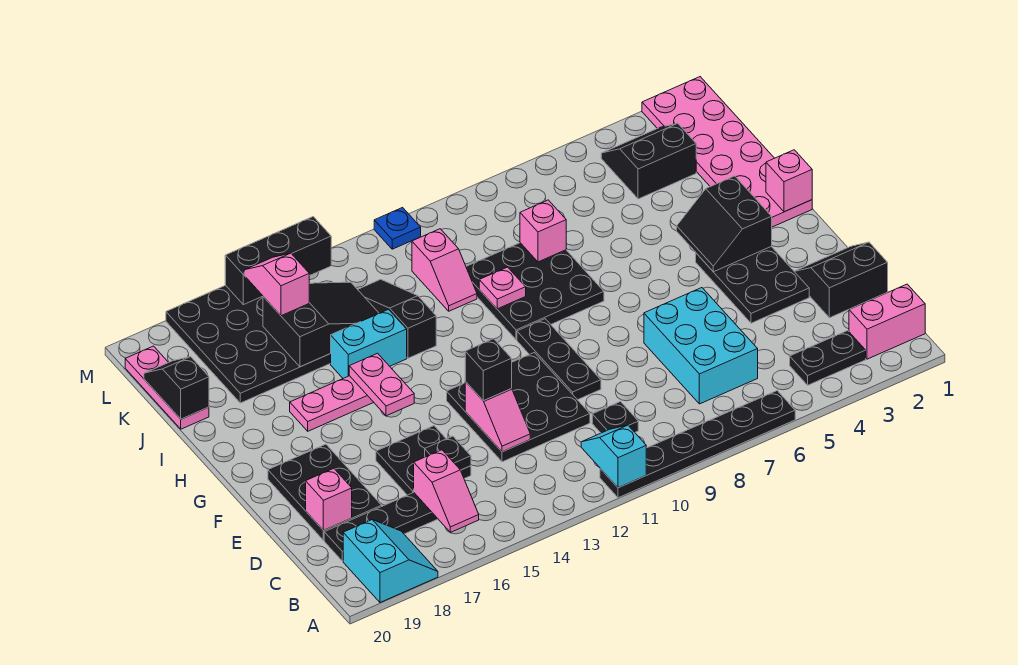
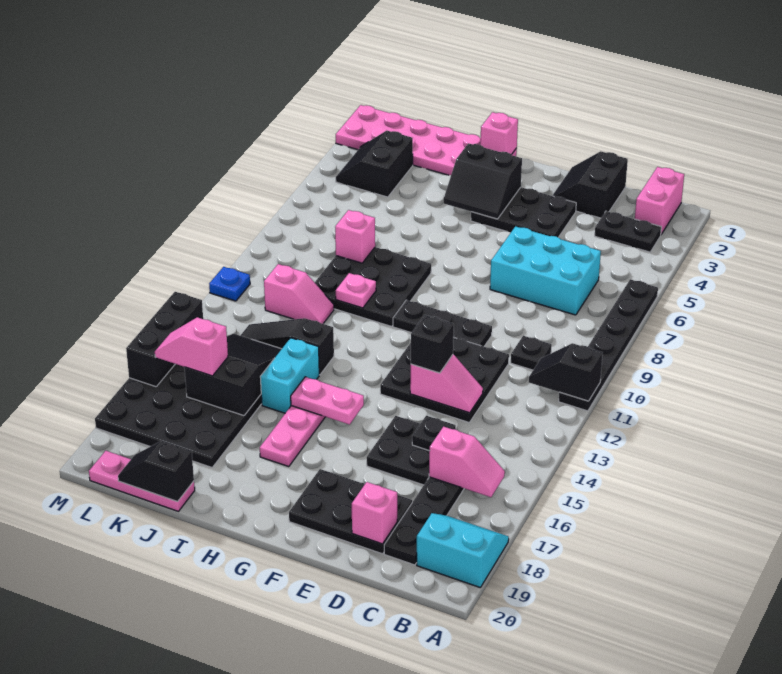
cyan 1x2 slope [581,425,646,488] -> black 1x2 slope [529,343,603,401]
black 1x2 plate [790,331,866,385] -> black 1x2 plate turned to [595,211,661,252]

